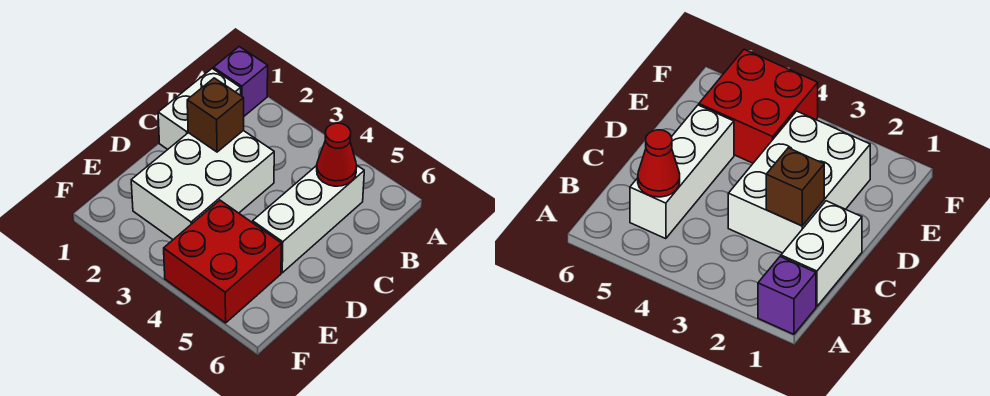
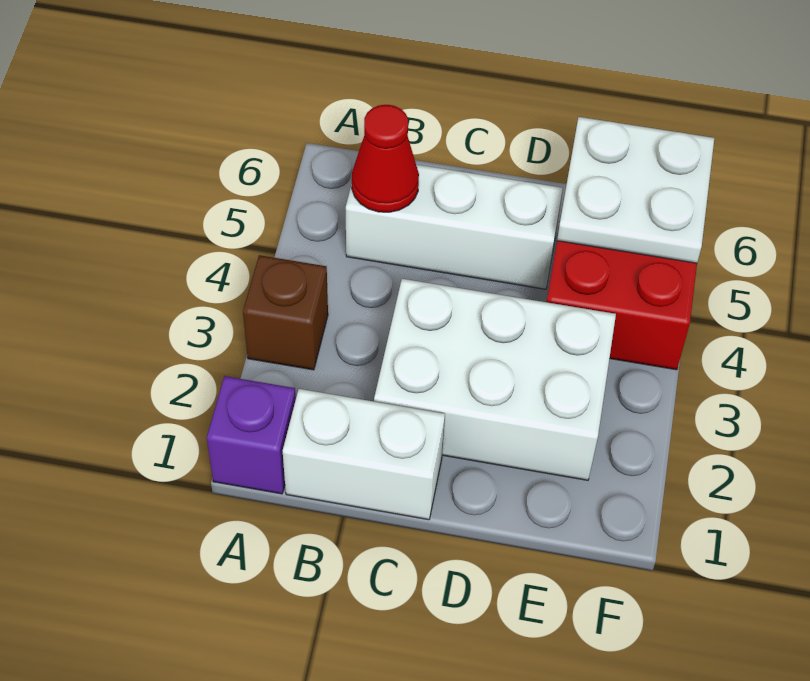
brown 1x1 brick [187,78,244,152] -> brown 1x1 brick moved to [243,255,328,370]
none -> white 2x2 plate [557,117,714,263]

